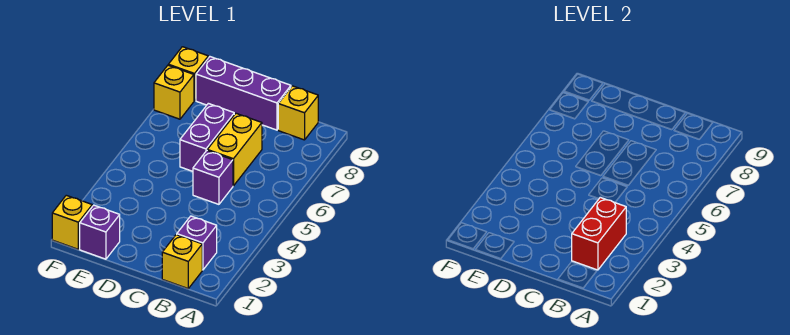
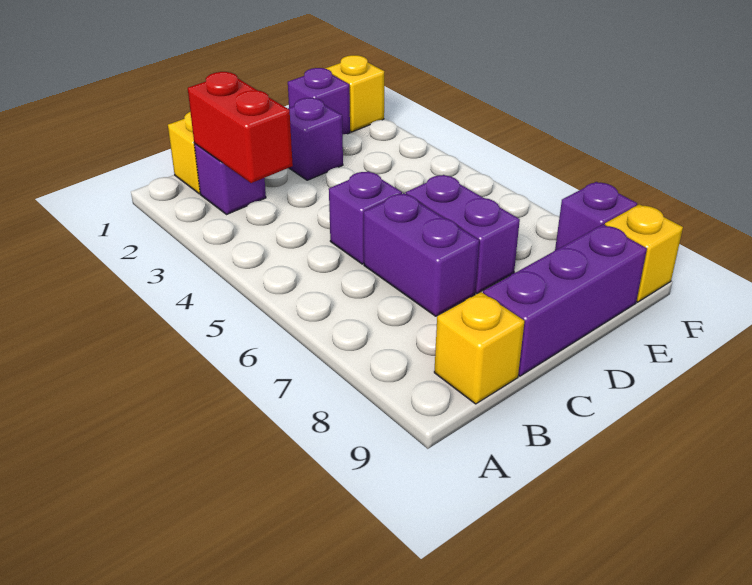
yellow 1x2 brick [207,113,262,186] -> purple 1x2 brick [364,193,479,316]
none -> purple 1x1 brick [288,98,343,180]
yellow 1x1 brick [154,65,194,119] -> purple 1x1 brick [555,182,637,250]

